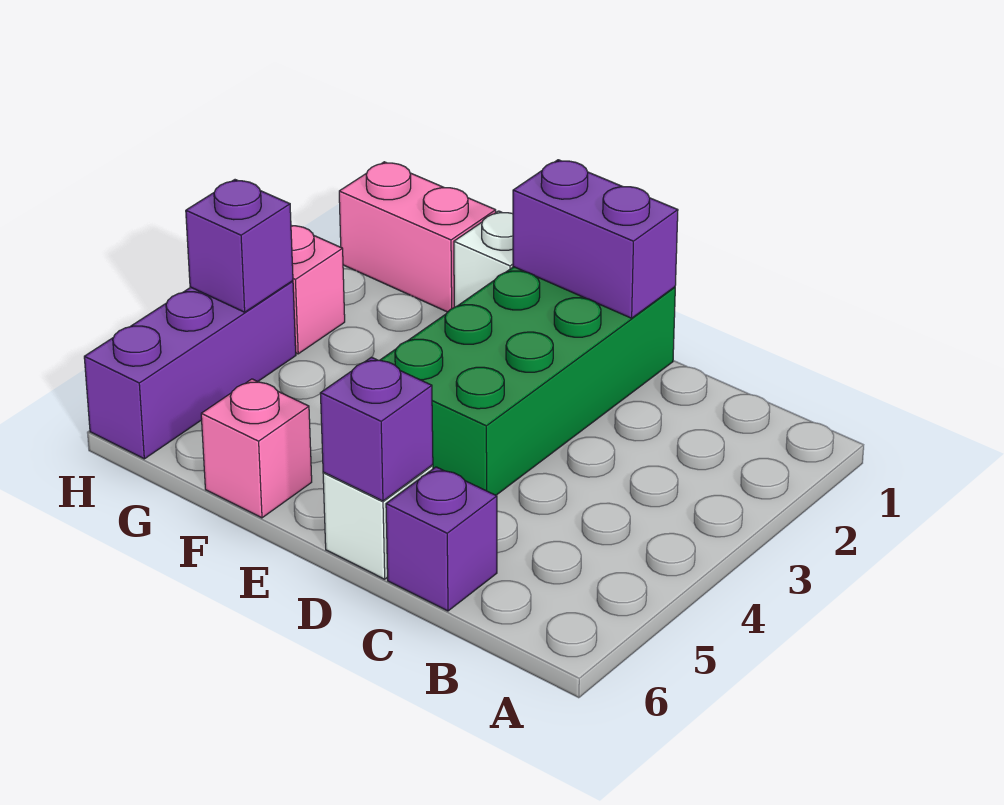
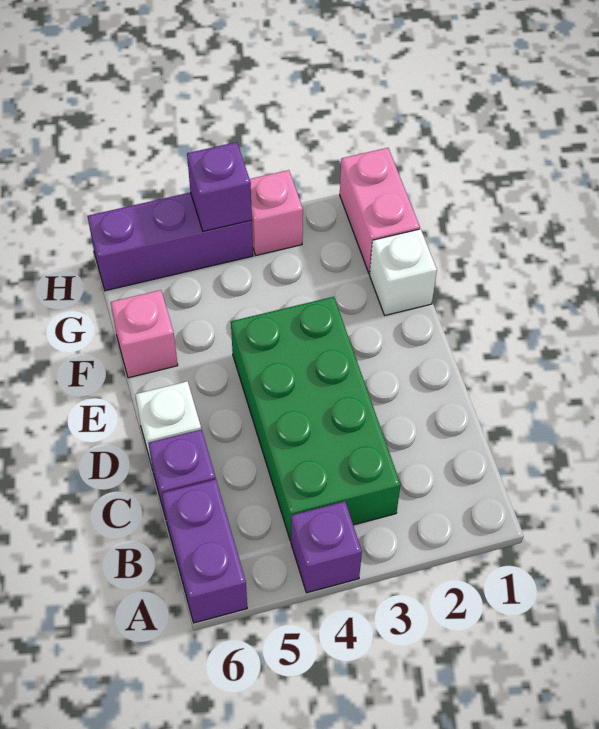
green 2x4 brick [381,267,675,495] -> green 2x4 brick turned to [231,297,401,541]
purple 1x2 brick [513,160,678,318] -> purple 1x2 brick moved to [162,479,247,623]
purple 1x1 brick [320,357,433,501] -> purple 1x1 brick moved to [291,502,362,593]

